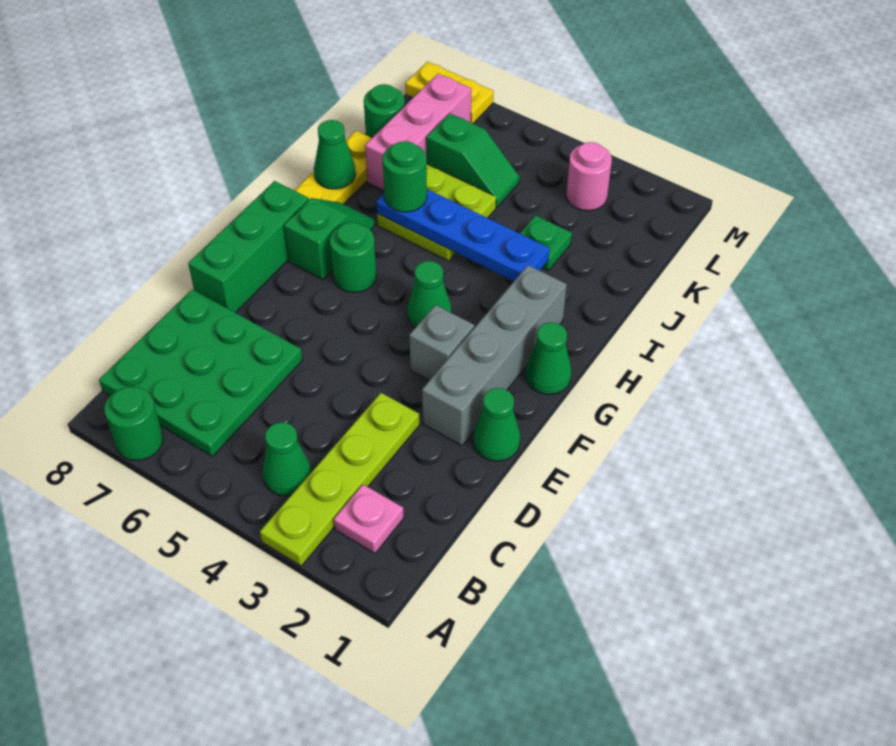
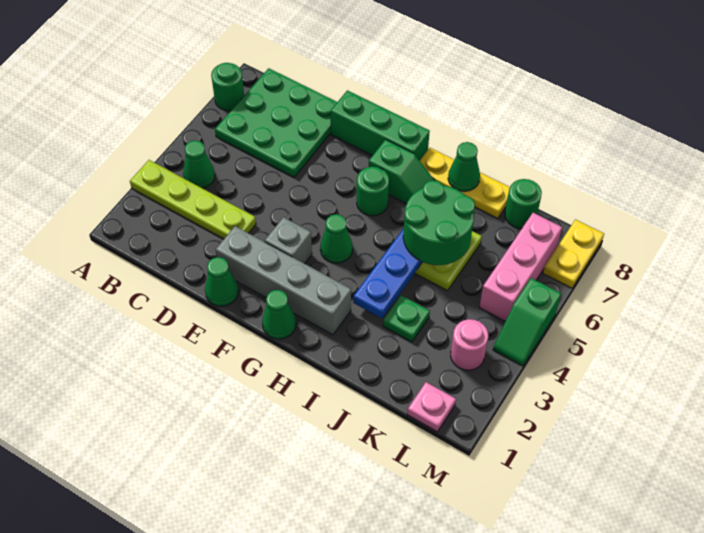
pink 1x1 plate [334,485,404,553] -> pink 1x1 plate moved to [407,382,456,432]
green 1x1 round brick [383,141,427,212] -> green 2x2 round brick [403,180,475,265]
pink 1x3 brick [365,74,471,190] -> pink 1x3 brick turned to [479,213,562,321]
green 1x2 slope [426,113,519,207] -> green 1x2 slope moved to [493,278,561,366]

